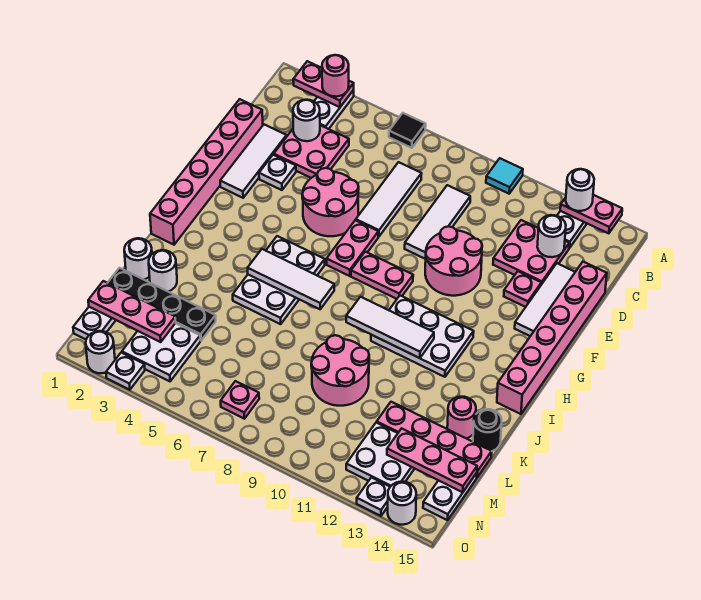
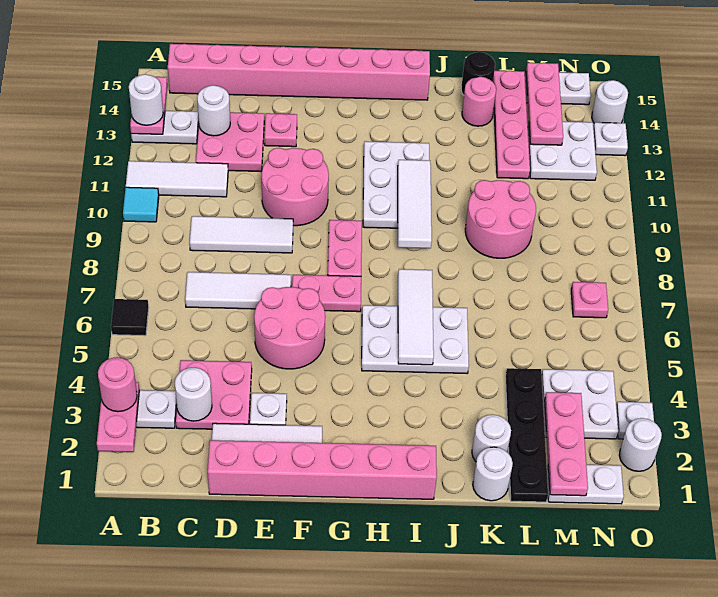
white 1x3 tile [515,263,575,336] -> white 1x3 tile moved to [126,161,228,197]
pink 1x6 brick [497,262,607,414] -> pink 1x8 brick [168,44,430,100]

